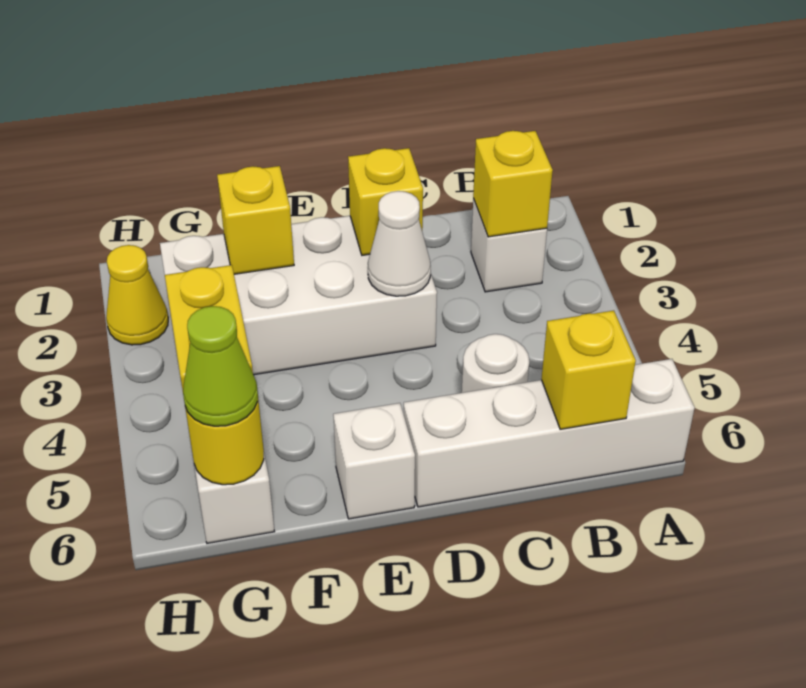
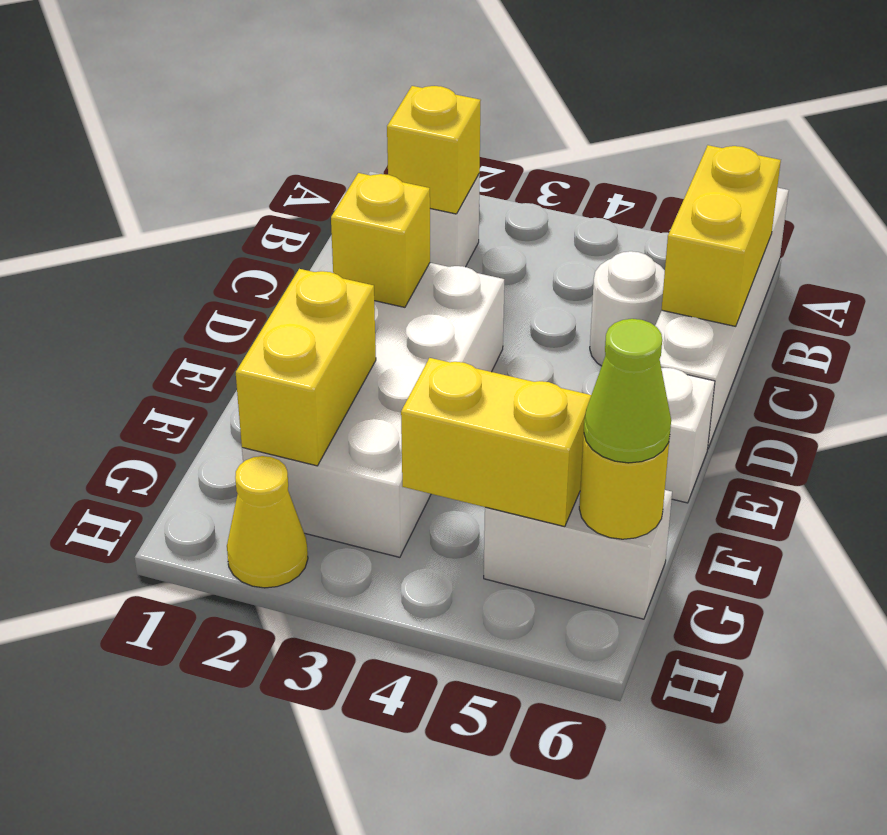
yellow 1x1 brick [541,311,636,429] -> yellow 1x2 brick [662,145,781,326]
white 1x1 cone [368,191,431,296] -> none
yellow 1x1 brick [217,166,294,274] -> yellow 1x2 brick [236,269,376,466]

